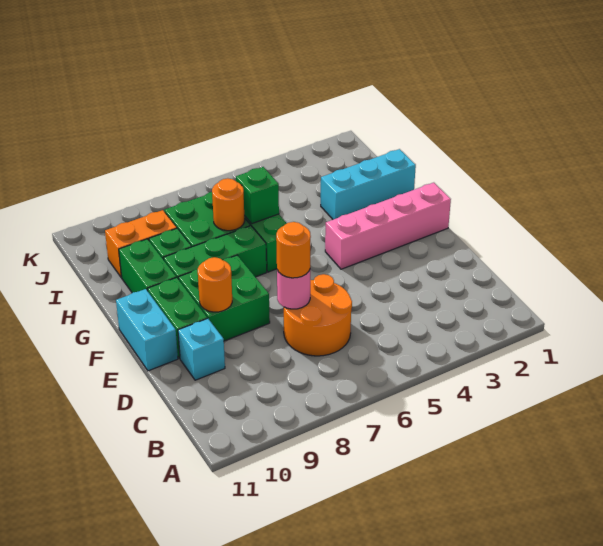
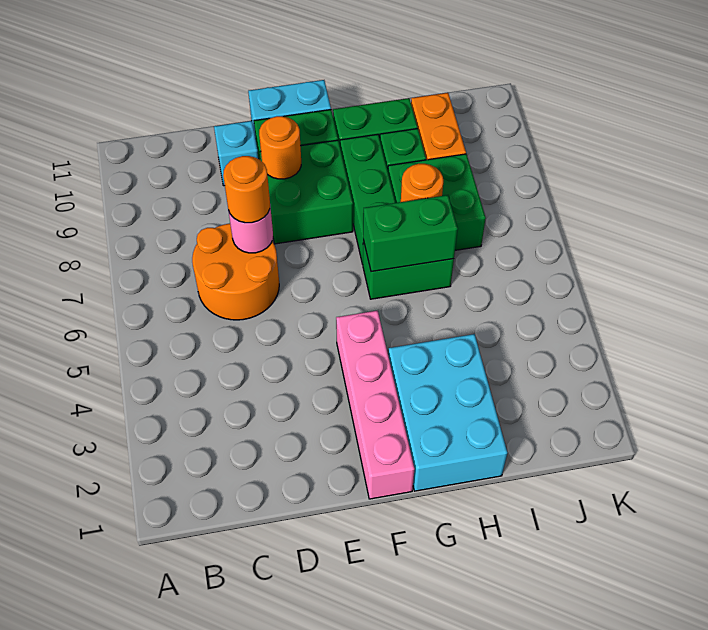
cyan 1x3 brick [321,149,416,219] -> cyan 2x3 brick [388,334,507,491]
green 1x1 brick [236,167,279,224] -> green 1x2 brick [363,195,458,272]

